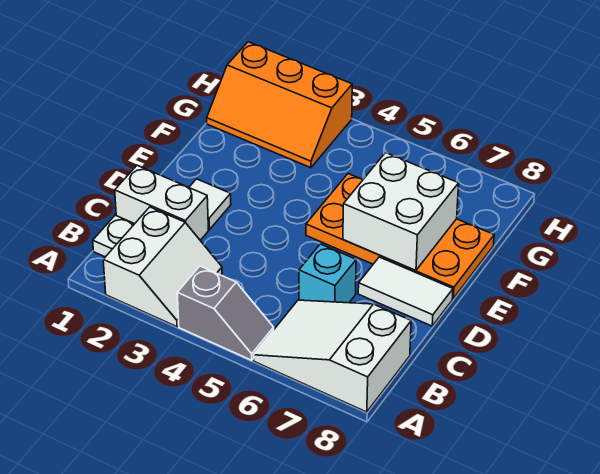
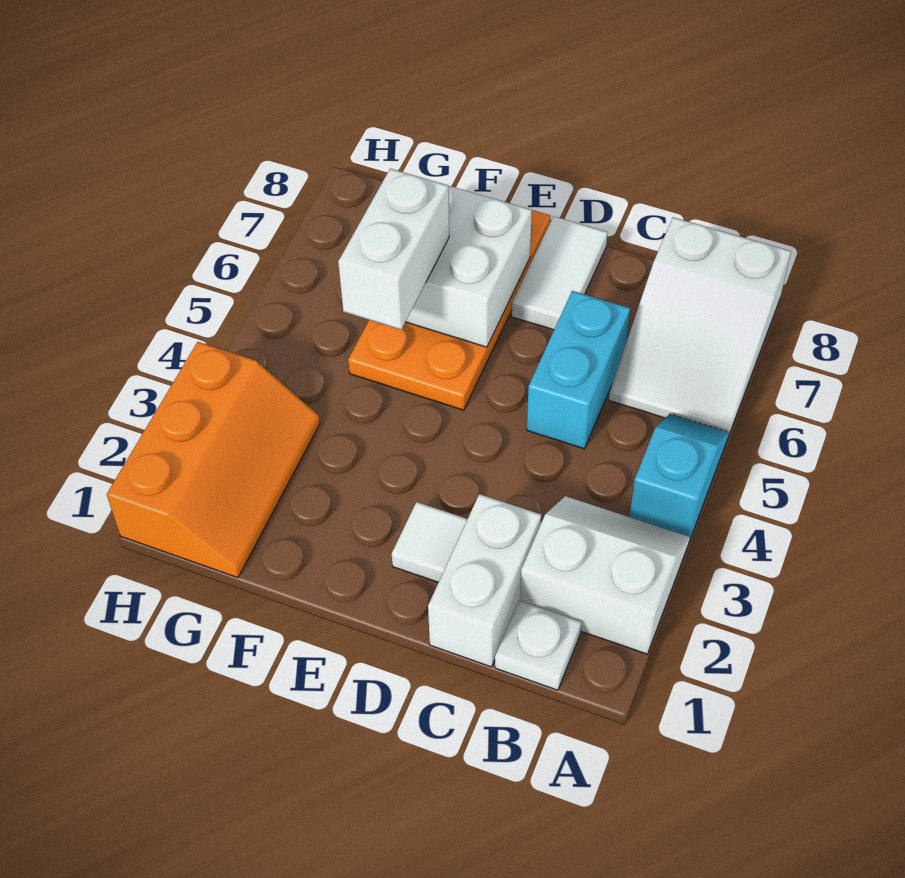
grey 1x2 slope [177,266,274,360] -> cyan 1x2 slope [629,414,729,541]
cyan 1x1 brick [299,244,356,303] -> cyan 1x2 brick [527,291,630,449]
none -> white 1x2 brick [338,169,449,330]

